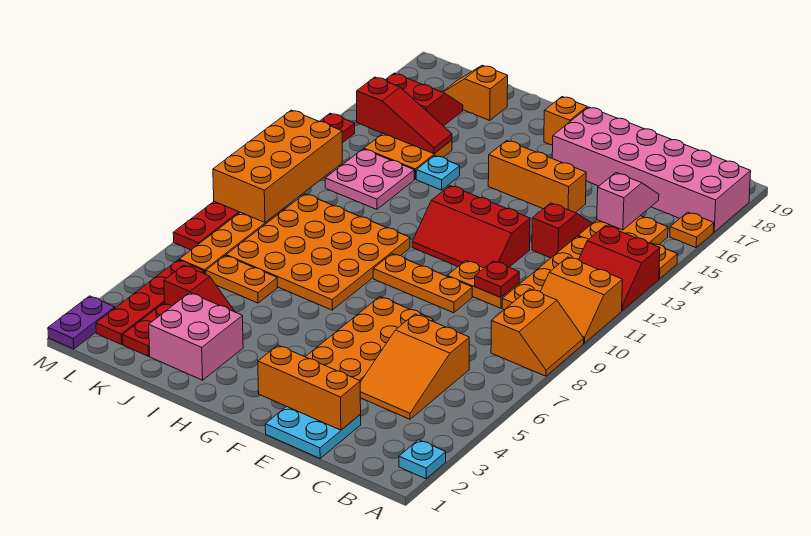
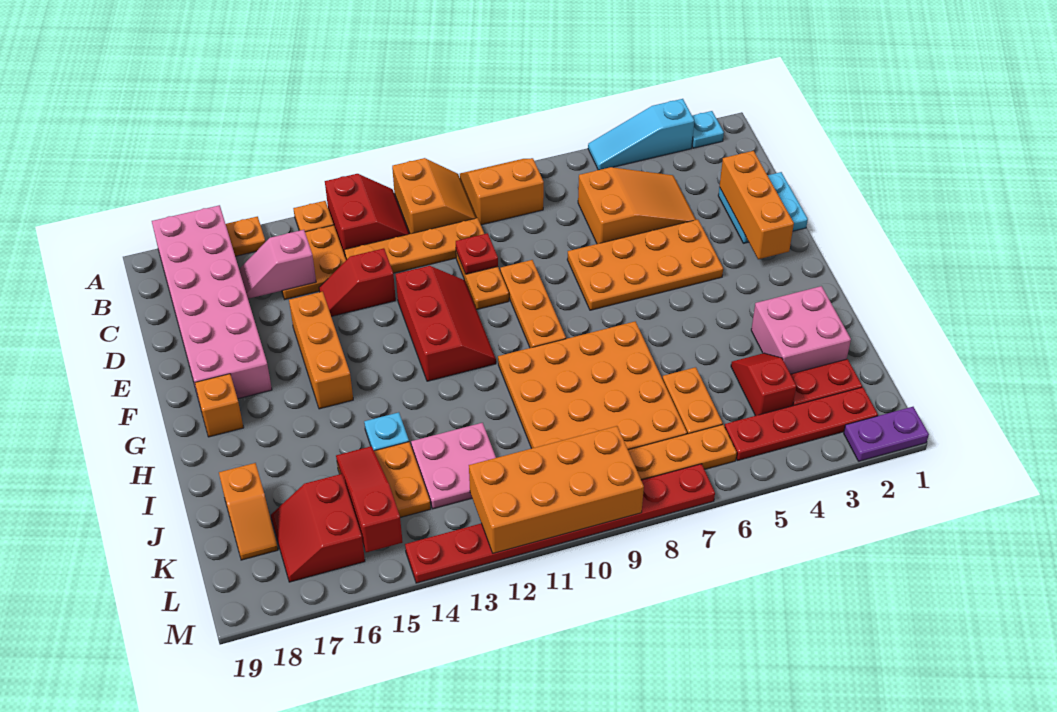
none -> cyan 1x3 slope [588,99,694,170]

